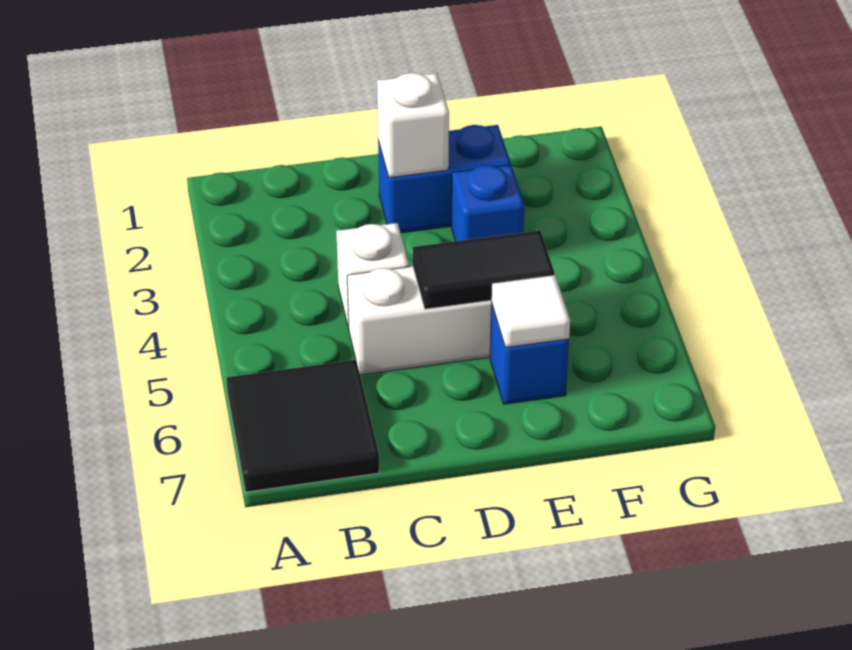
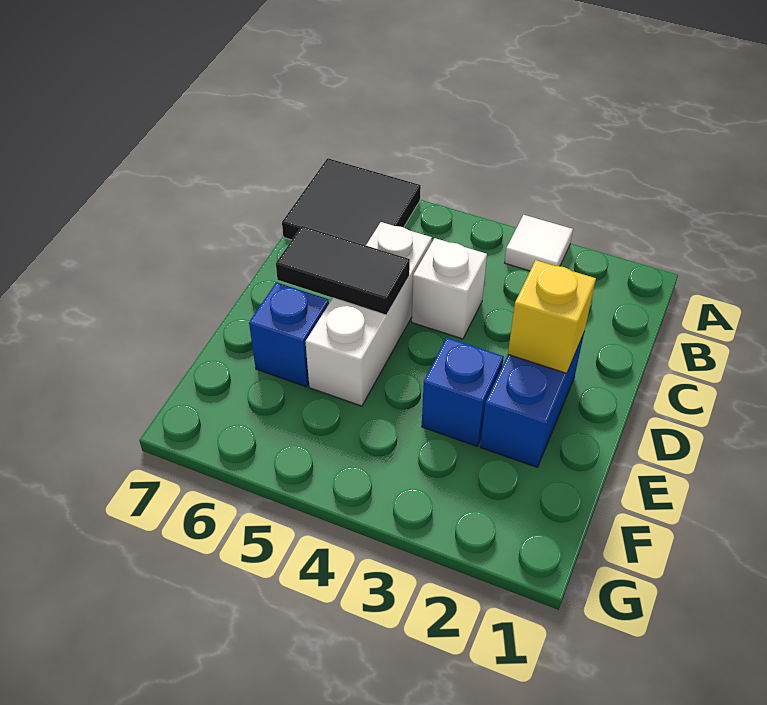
white 1x1 brick [377,73,449,178] -> yellow 1x1 brick [508,260,596,373]
black 1x2 tile [413,230,555,309] -> black 1x2 tile turned to [276,226,410,315]
white 1x1 tile [492,275,570,347] -> white 1x1 tile moved to [505,215,573,271]

